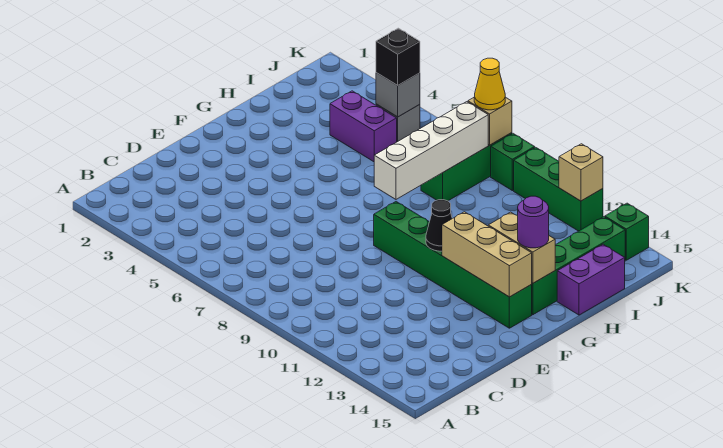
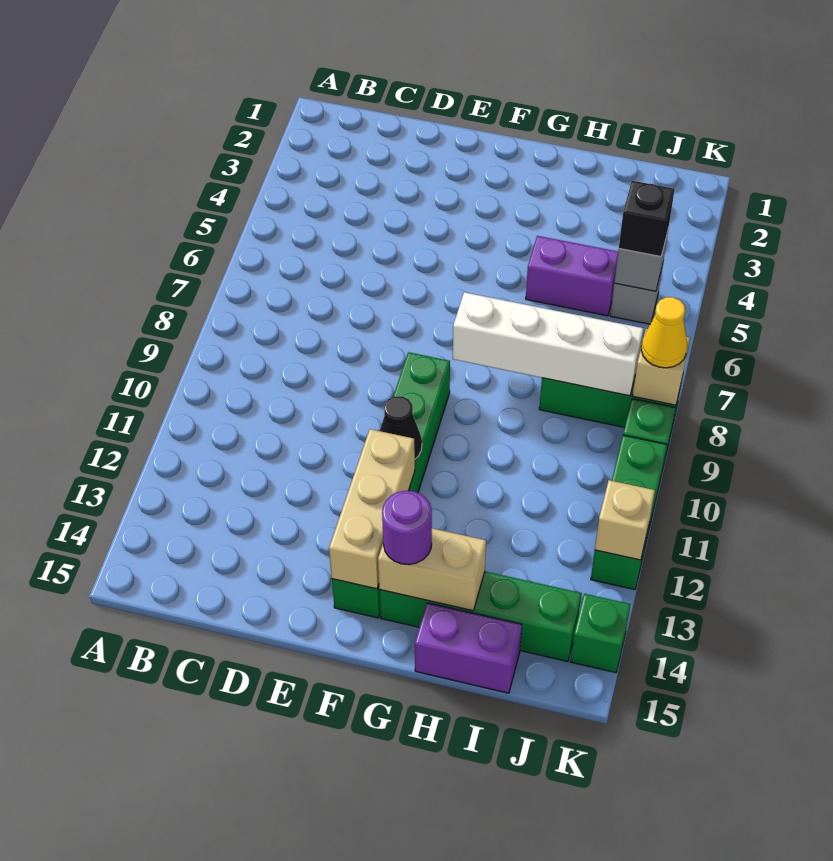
tan 1x2 brick [488,212,555,283] -> tan 1x2 brick turned to [378,528,486,611]
purple 1x2 brick [330,91,397,162] -> purple 1x2 brick turned to [526,236,618,316]

